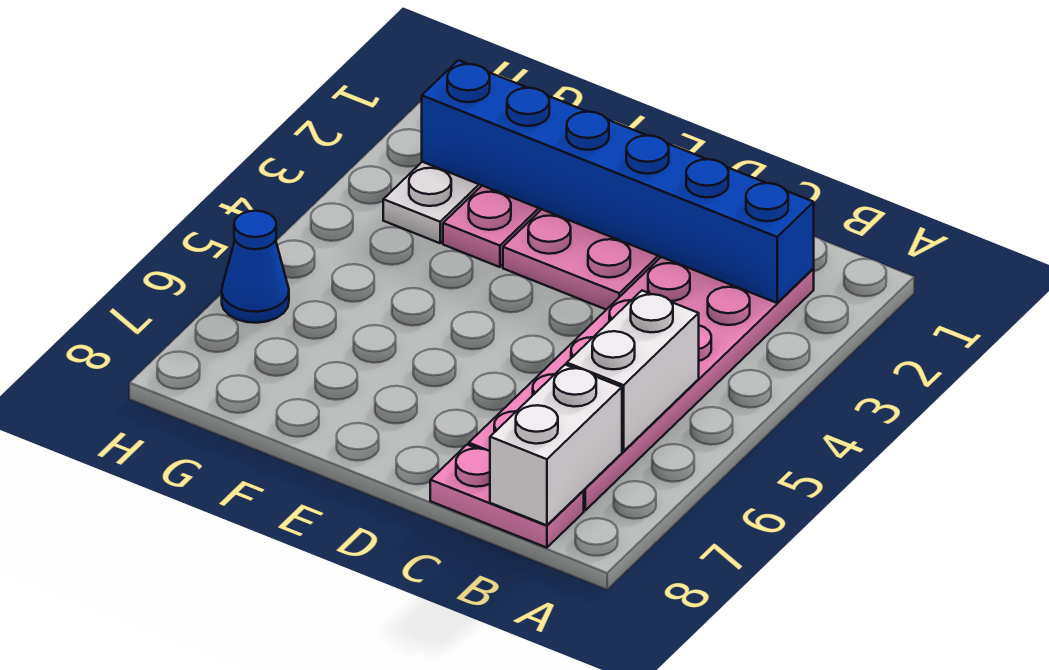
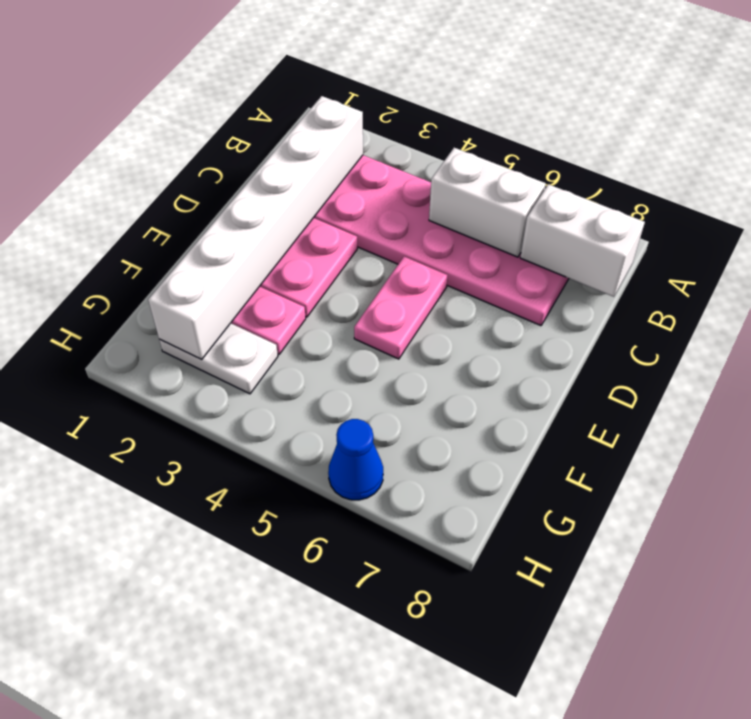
blue 1x6 brick [422,60,814,303] -> white 1x6 brick [148,96,363,359]
pink 1x2 plate [430,445,584,548] -> pink 1x2 plate moved to [354,256,448,359]

